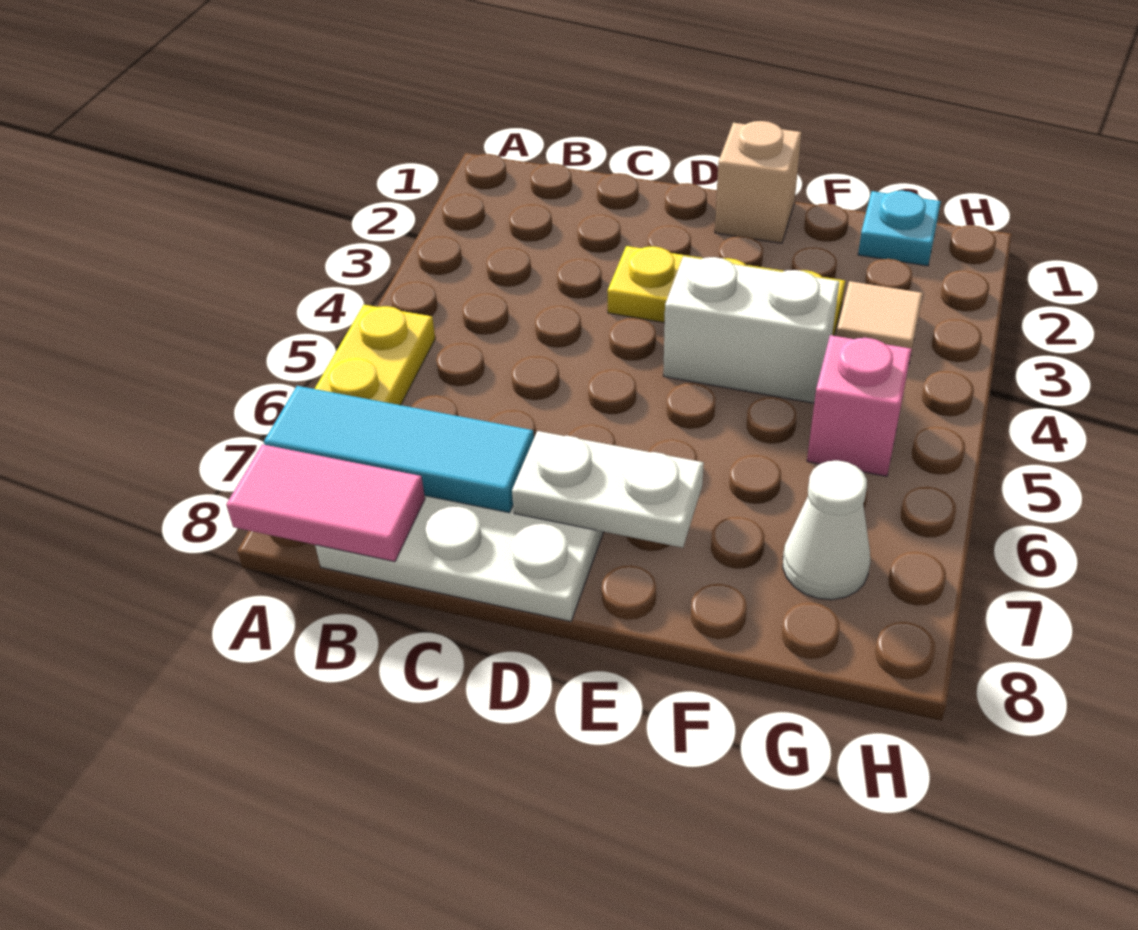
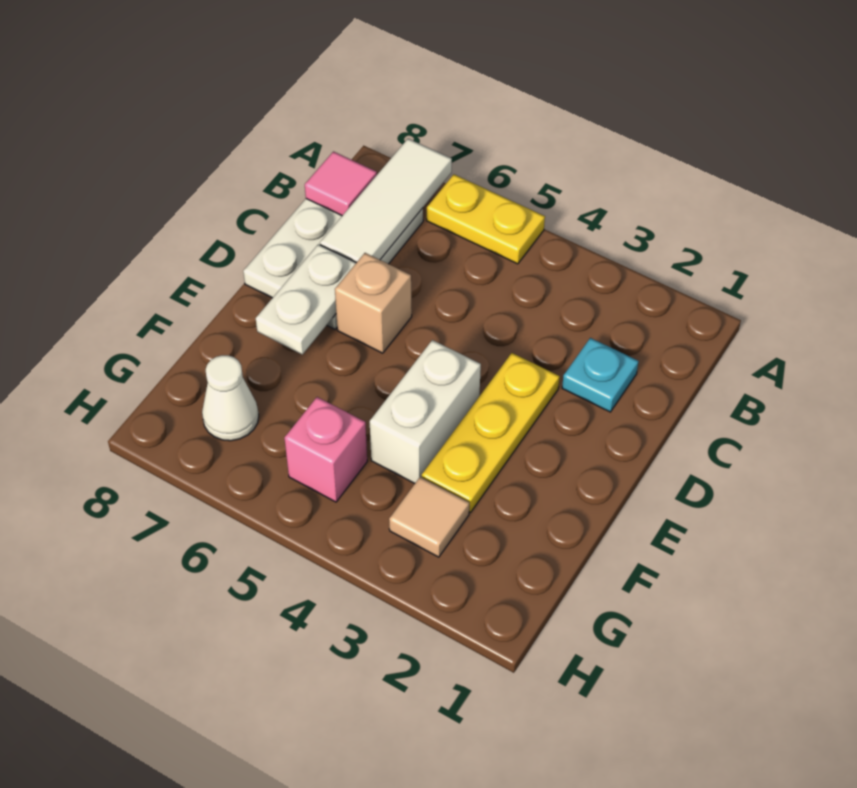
cyan 1x3 tile [264,386,534,513] -> white 1x3 tile [320,139,452,263]
pink 1x2 tile [226,444,425,562] -> pink 1x1 tile [305,152,377,216]
tan 1x1 brick [715,121,802,243] -> tan 1x1 brick moved to [335,253,412,353]
cyan 1x1 plate [858,191,941,266] -> cyan 1x1 plate moved to [562,338,638,412]

